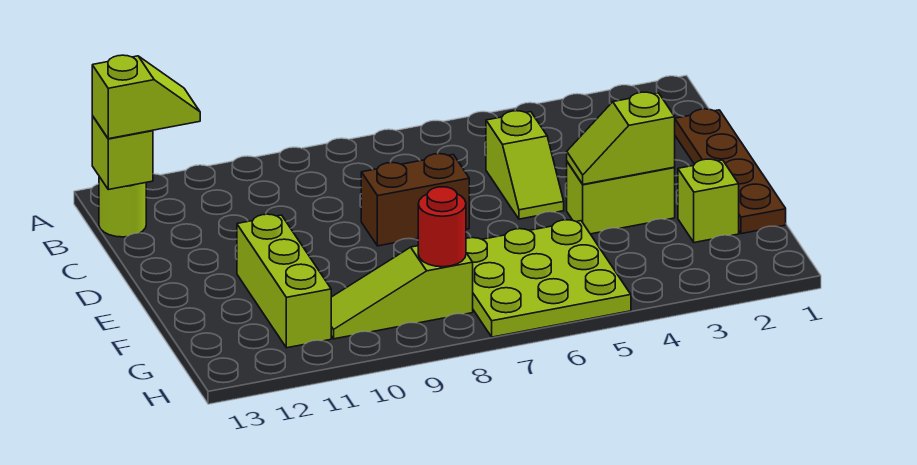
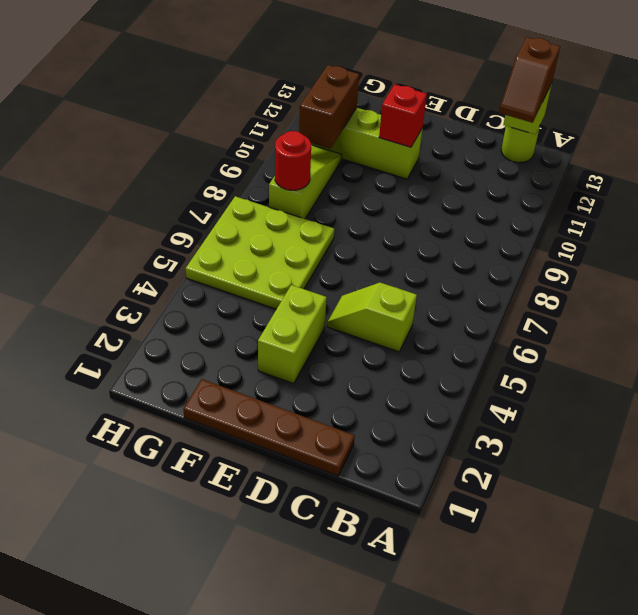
lime 1x2 slope [92,55,200,139] -> brown 1x2 slope [499,37,560,123]
brown 1x2 brick [361,154,469,246] -> brown 1x2 brick moved to [299,65,359,149]
lime 1x2 slope [567,92,675,184] -> none
none -> red 1x1 brick [379,84,427,147]
lime 1x1 brick [678,159,739,243] -> none

